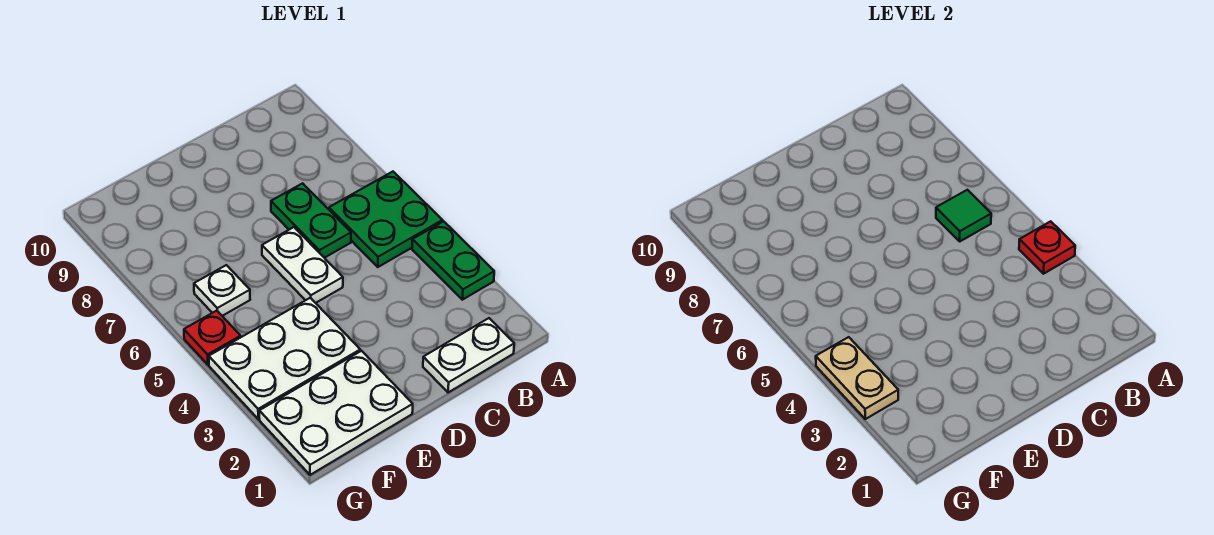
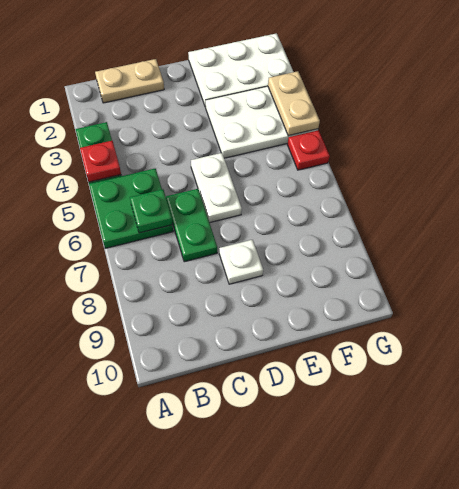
white 1x2 plate [423,318,514,393] -> tan 1x2 plate [95,59,164,103]
green 1x1 tile [936,190,991,241] -> green 1x1 plate [130,189,173,233]
white 1x1 plate [194,265,250,316] -> white 1x1 plate moved to [219,240,263,284]

